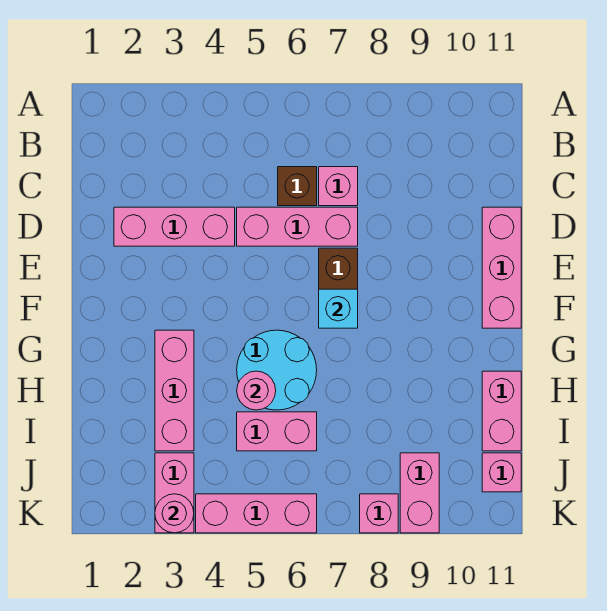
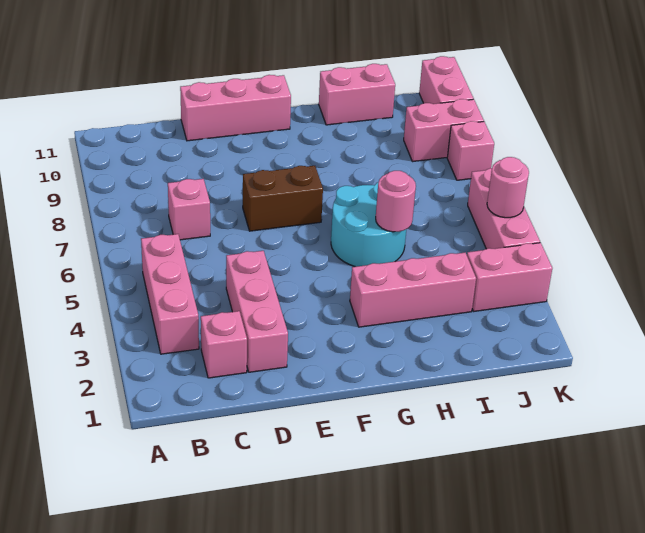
brown 1x1 brick [278,167,317,206] -> none
pink 1x3 brick [237,207,358,246] -> pink 1x3 brick moved to [141,234,199,354]
cyan 1x1 brick [319,289,358,328] -> none
pink 1x2 brick [237,412,317,451] -> pink 1x2 brick moved to [419,56,473,104]
pink 1x1 brick [482,453,521,492] -> pink 1x1 brick moved to [201,311,247,378]
pink 1x1 round brick [155,494,194,533] -> pink 1x1 round brick moved to [487,157,529,218]

